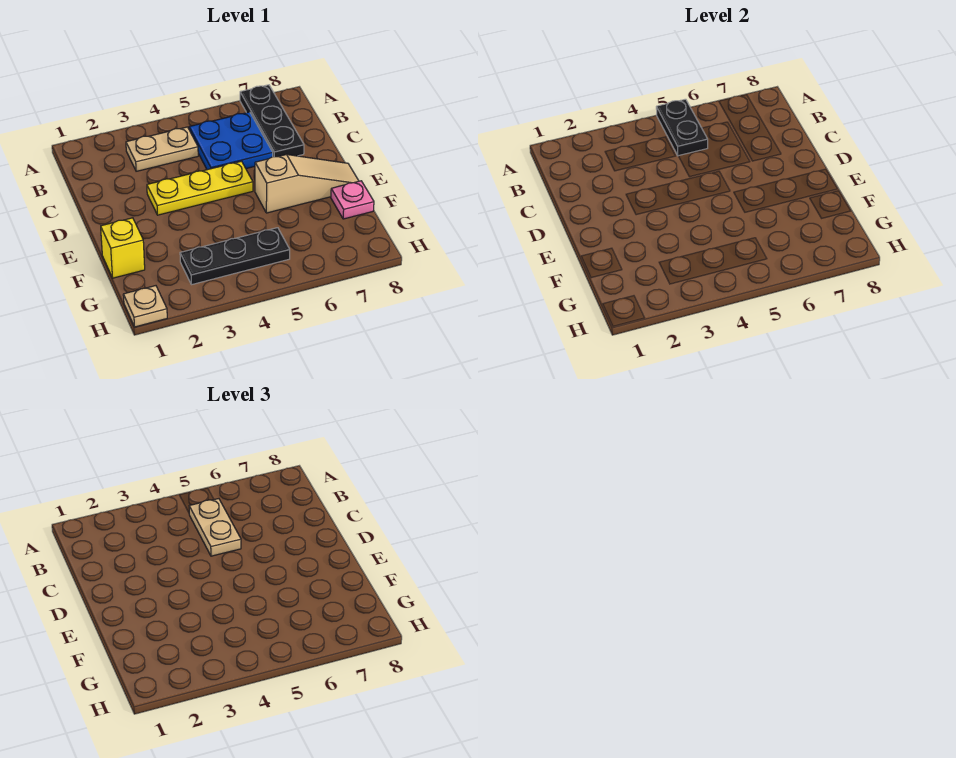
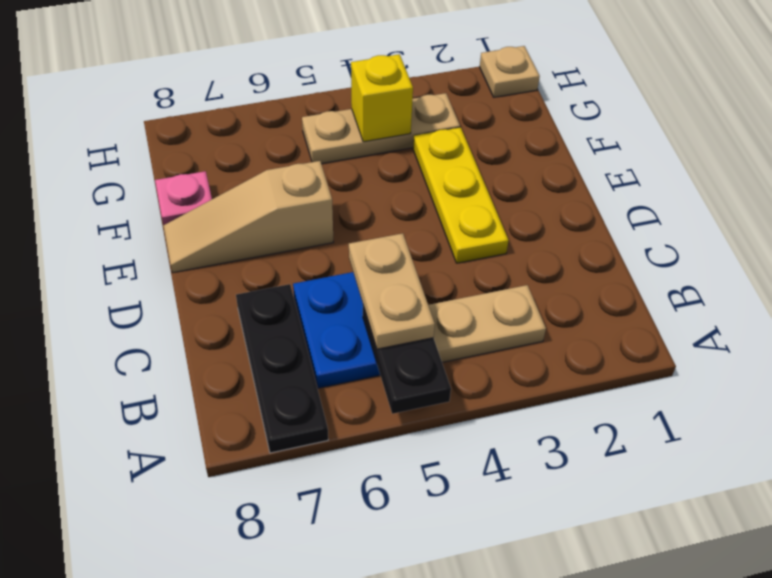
yellow 1x3 plate [147,161,253,215] -> yellow 1x3 plate turned to [413,127,509,263]
yellow 1x1 brick [101,218,145,278] -> yellow 1x1 brick moved to [351,54,413,142]
black 1x3 plate [180,228,290,285] -> tan 1x3 plate [302,93,460,164]

